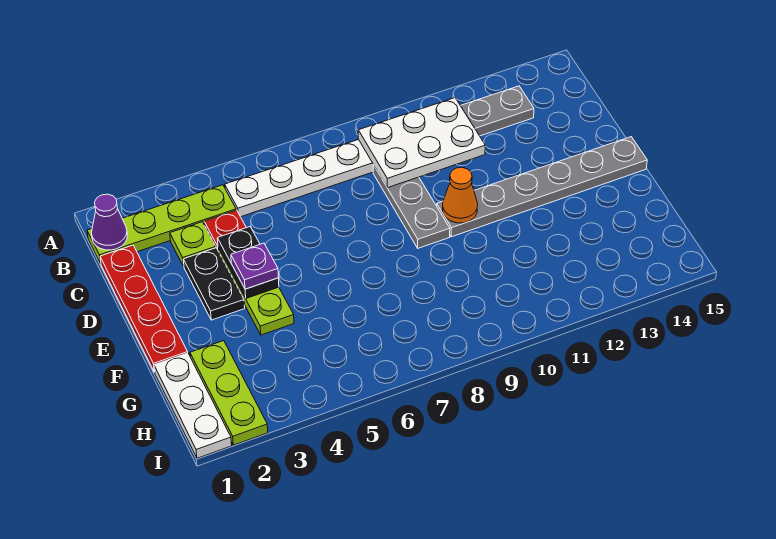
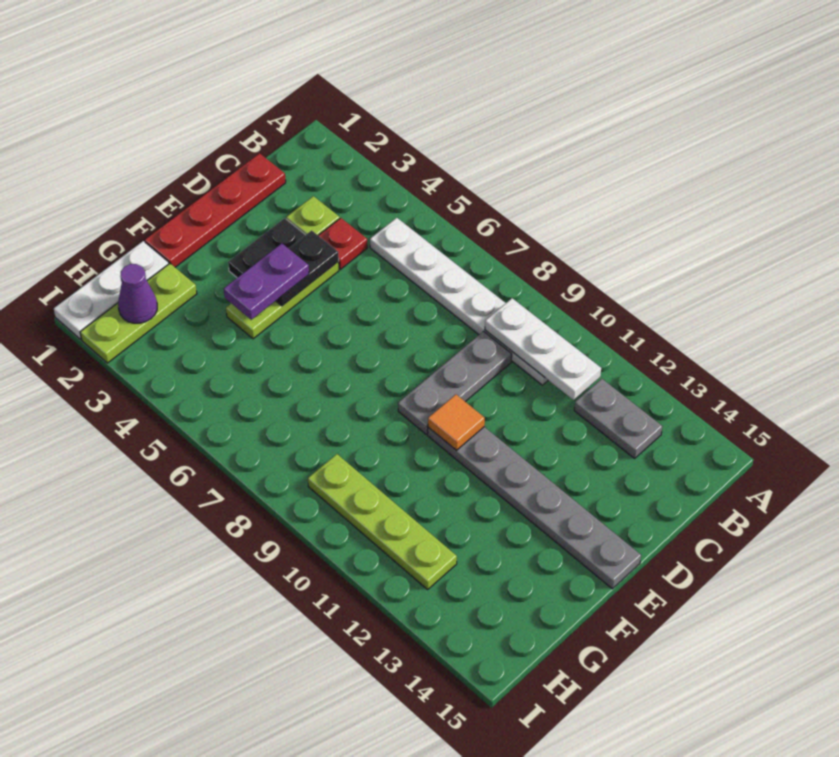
lime 1x4 plate [87,185,236,264] -> lime 1x4 plate moved to [308,454,457,590]
purple 1x1 cone [92,194,127,250] -> purple 1x1 cone moved to [118,264,157,323]
white 2x3 plate [358,98,485,188] -> white 1x3 plate [485,298,601,400]
purple 1x1 plate [231,243,278,289] -> purple 1x2 plate [224,243,309,320]
orange 1x1 cone [443,167,478,223] -> orange 1x1 tile [428,395,485,451]

